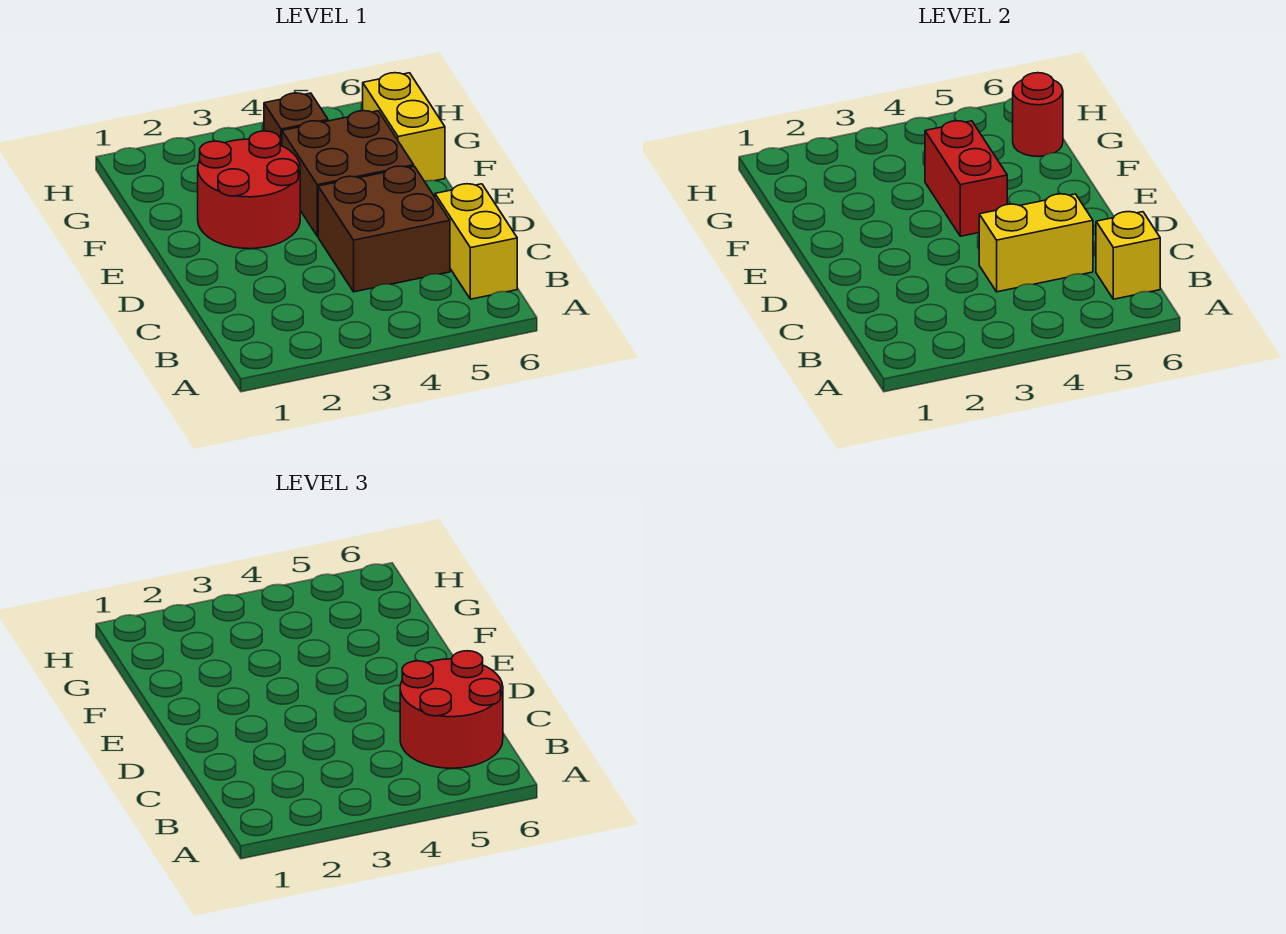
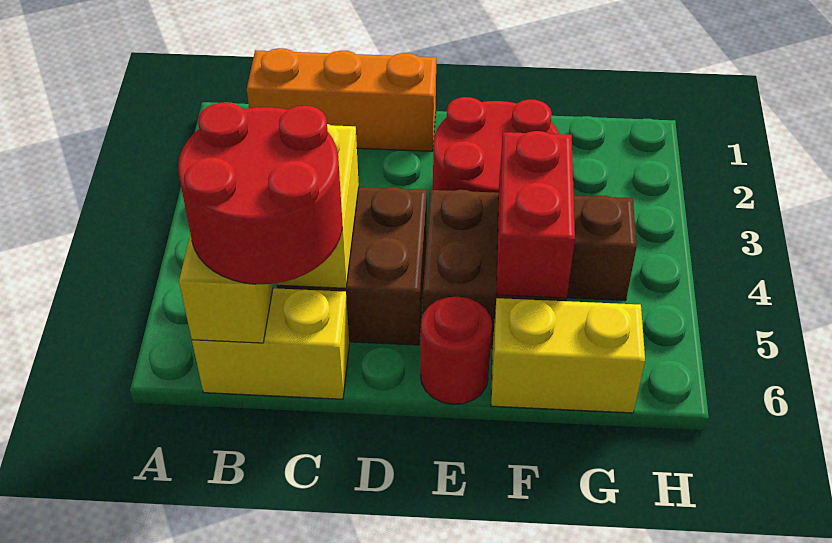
none -> orange 1x3 brick [247,48,436,151]
red 1x2 brick [925,121,1007,236] -> red 1x2 brick turned to [496,131,575,298]
red 1x1 round brick [1013,73,1063,157] -> red 1x1 round brick moved to [421,296,492,404]

